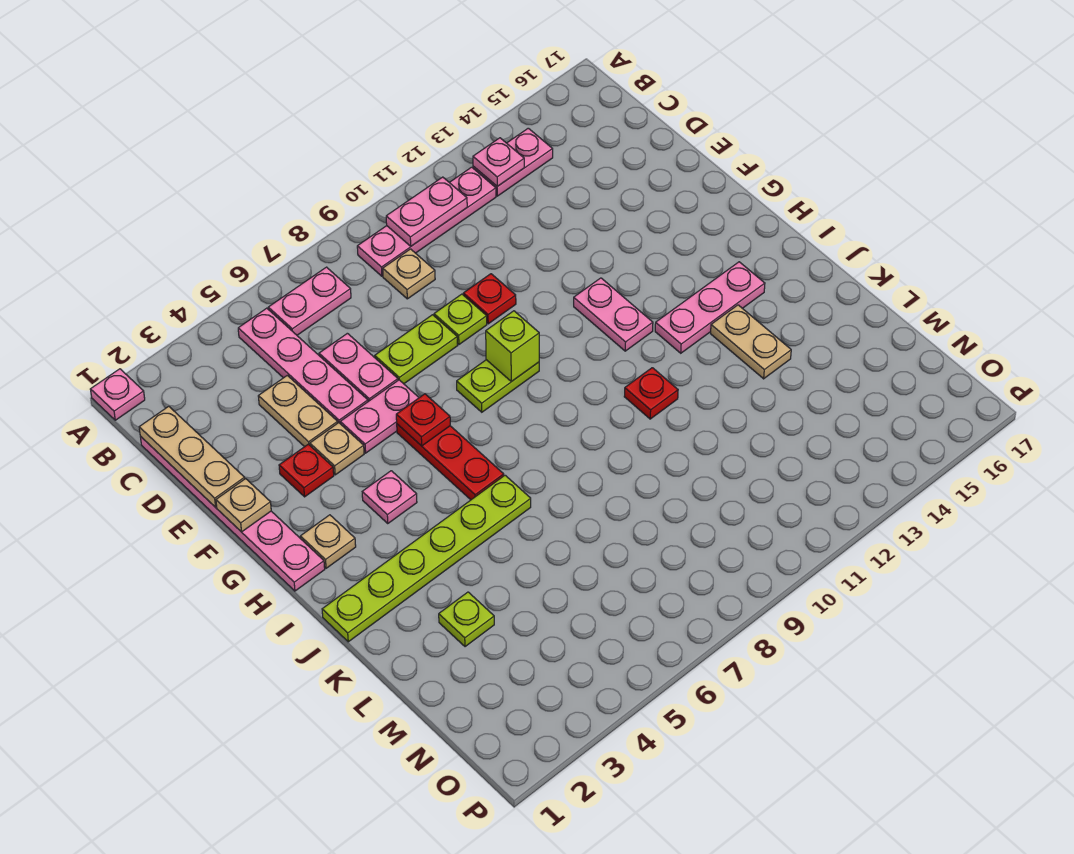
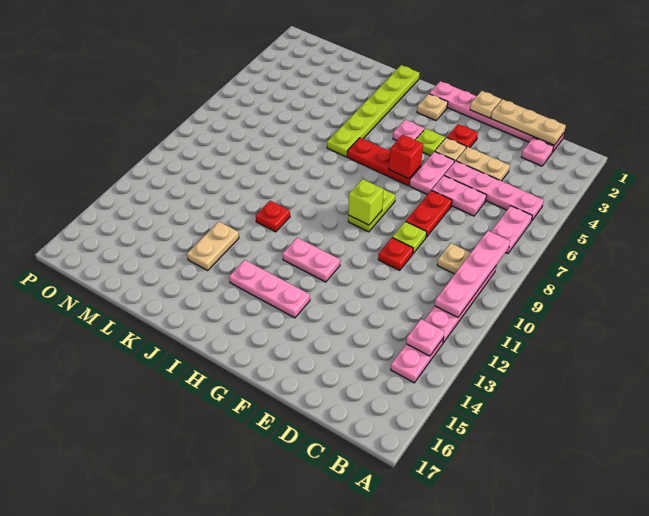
pink 1x1 plate [90,369,145,420] -> pink 1x1 plate moved to [521,138,554,166]
pink 1x2 plate [386,177,467,246] -> pink 1x4 plate [435,231,510,317]
lime 1x2 plate [375,315,458,384] -> red 1x2 plate [406,190,452,237]
red 1x1 plate [396,394,450,446] -> red 1x1 brick [389,135,423,179]
pink 1x3 plate [655,262,765,353] -> pink 1x3 plate turned to [229,260,310,318]
tan 1x2 plate [711,305,791,379] -> tan 1x2 plate turned to [187,222,239,270]
lime 1x1 plate [439,592,494,647] -> lime 1x1 plate moved to [416,129,445,156]

